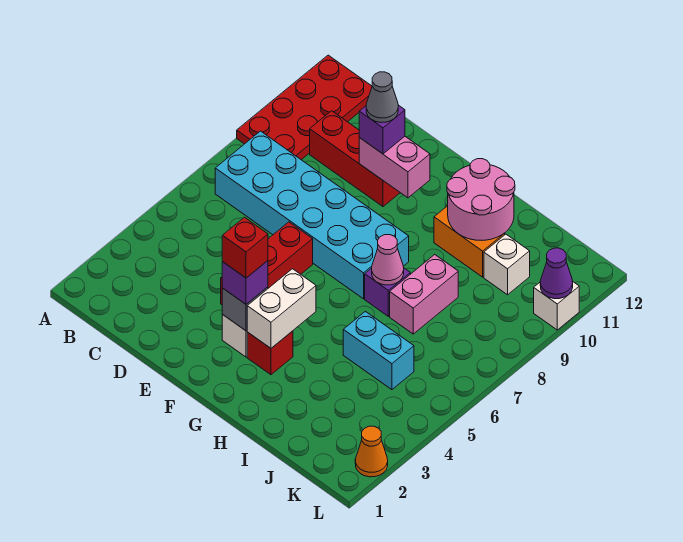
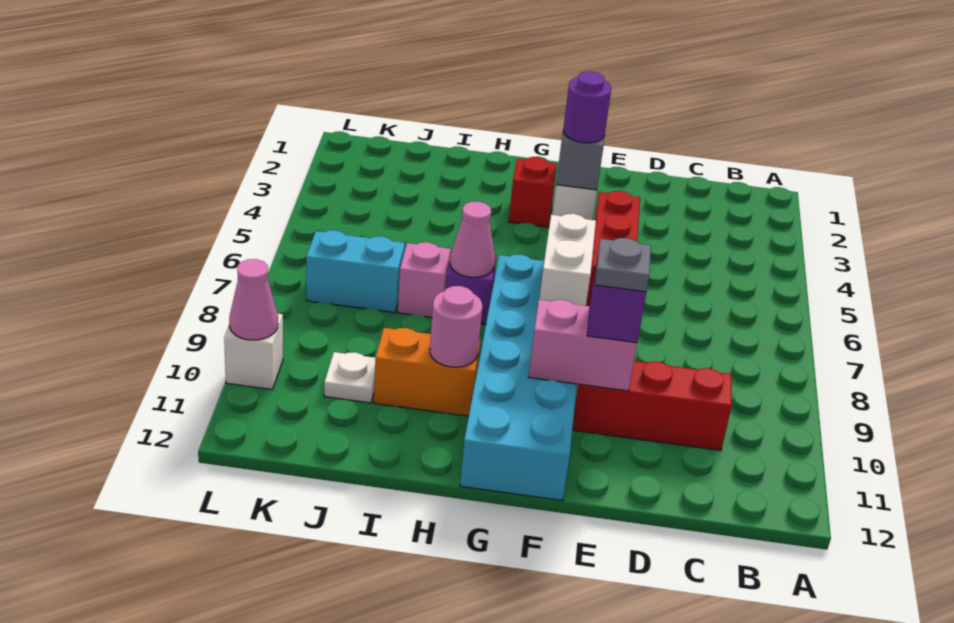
red 2x4 plate [237,55,372,160] -> none
cyan 2x6 brick [215,131,409,299] -> cyan 2x6 brick turned to [460,254,577,501]
grey 1x1 cone [366,72,398,123] -> grey 1x1 plate [595,238,651,292]
purple 1x1 brick [222,261,268,304] -> purple 1x1 round brick [563,71,611,143]
red 1x1 brick [222,217,268,278] -> none
white 1x2 brick [247,269,316,348] -> white 1x2 brick moved to [539,214,596,306]
pink 2x2 round brick [447,159,515,240] -> pink 1x1 round brick [430,286,482,367]
cyan 1x2 brick [343,311,414,390] -> cyan 1x2 brick moved to [306,230,405,313]
pink 1x2 brick [390,255,458,334] -> pink 1x1 brick [398,242,451,317]
white 1x1 brick [484,234,530,295] -> white 1x1 plate [324,352,375,403]
orange 1x1 cone [355,426,388,477] -> none
purple 1x1 cone [540,248,573,299] -> pink 1x1 cone [229,259,278,340]

